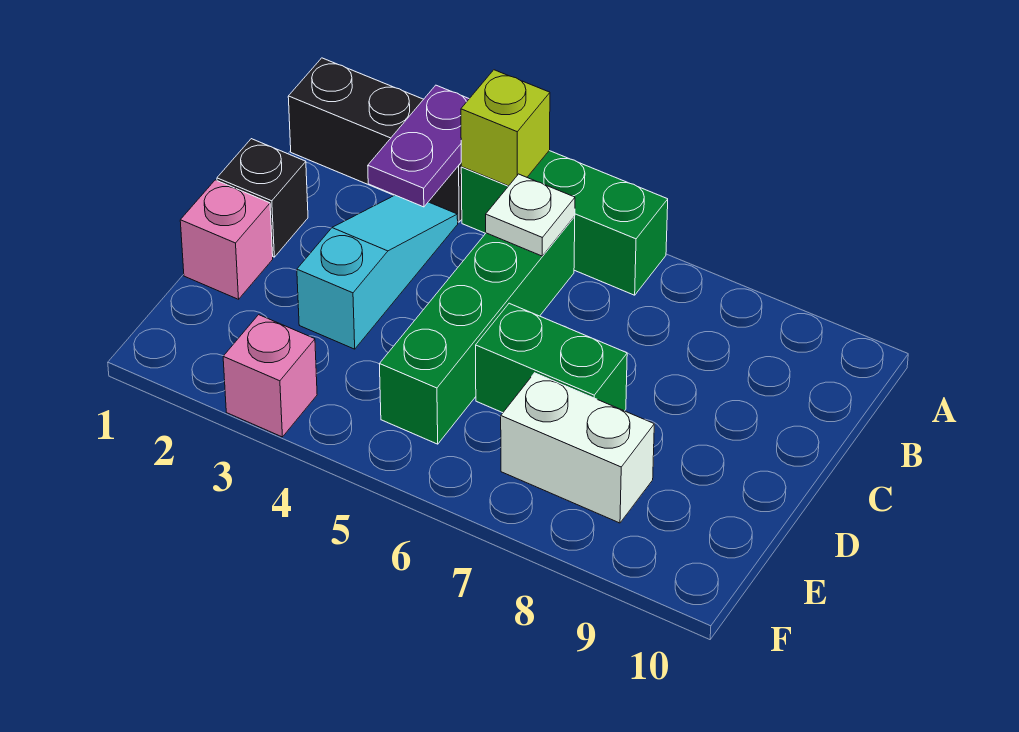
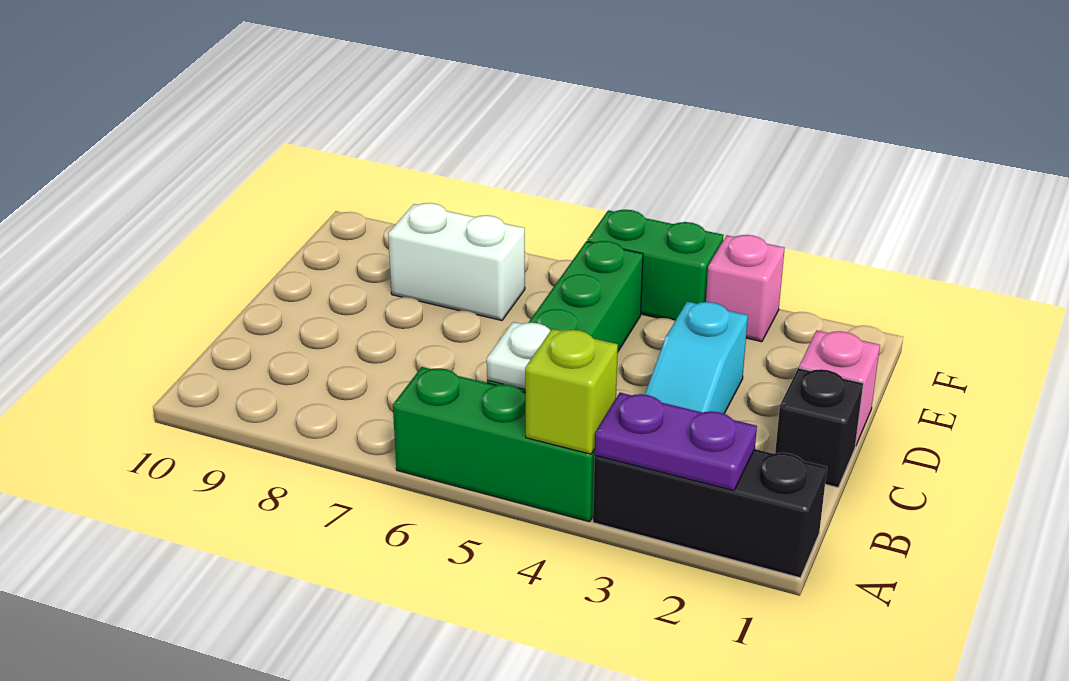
purple 1x2 plate [368,85,469,207] -> purple 1x2 plate turned to [595,393,757,491]
green 1x2 brick [476,303,627,413] -> green 1x2 brick moved to [587,210,724,321]

